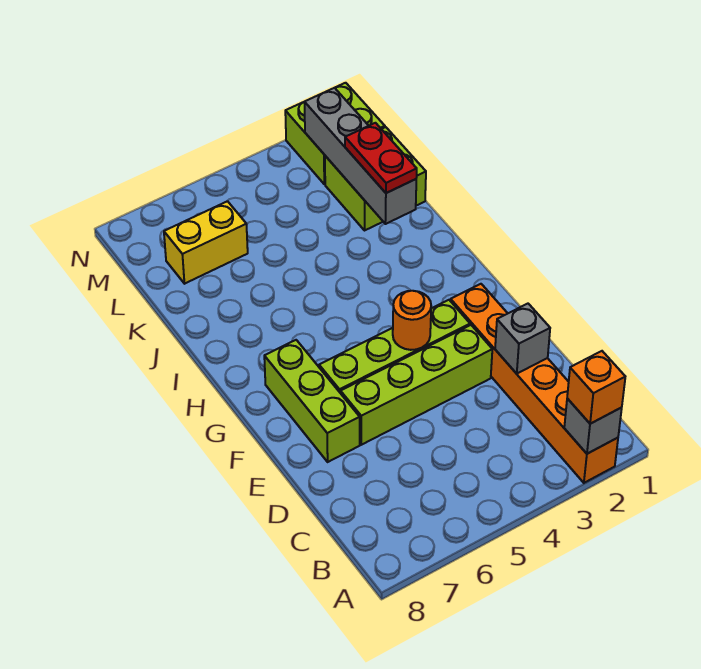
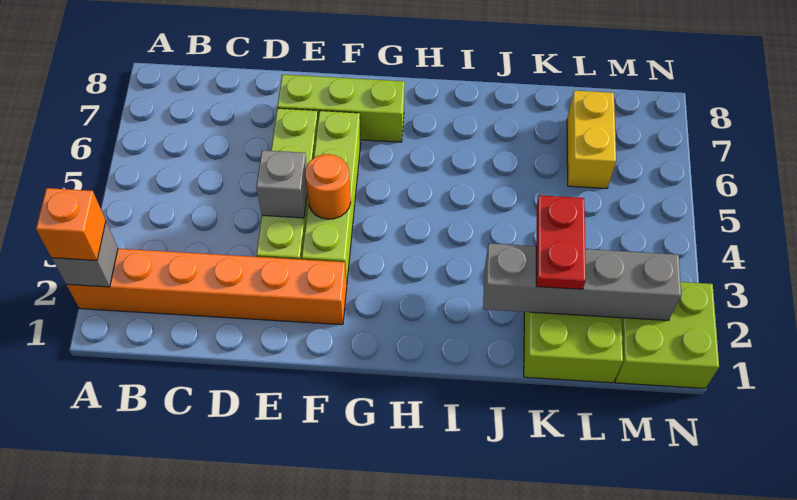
grey 1x1 brick [495,304,550,374] -> grey 1x1 brick moved to [256,150,307,218]
red 1x2 plate [345,123,417,193] -> red 1x2 plate turned to [536,195,586,289]

